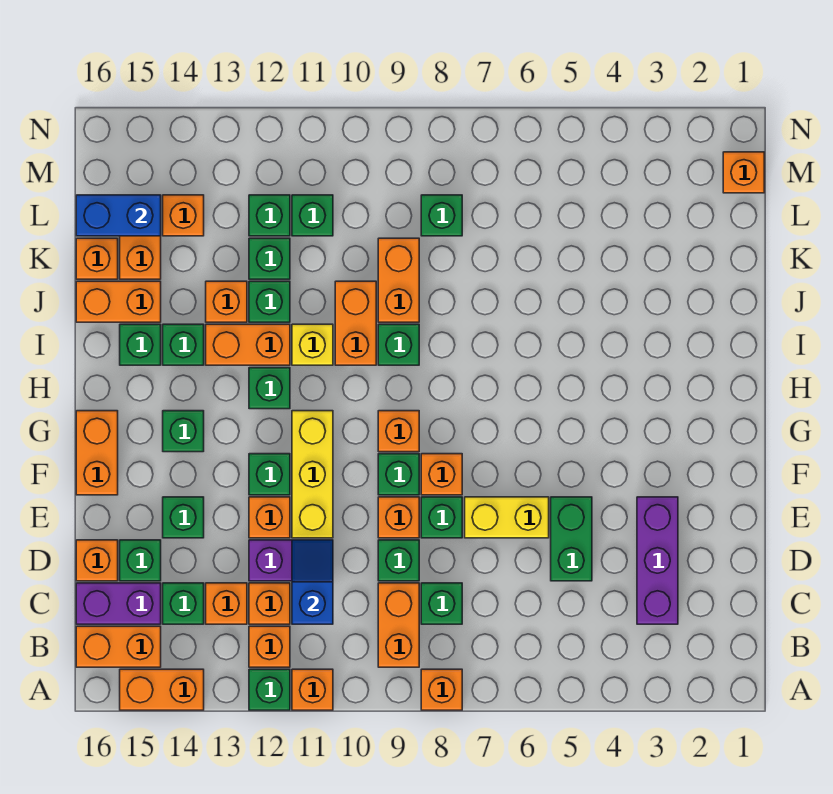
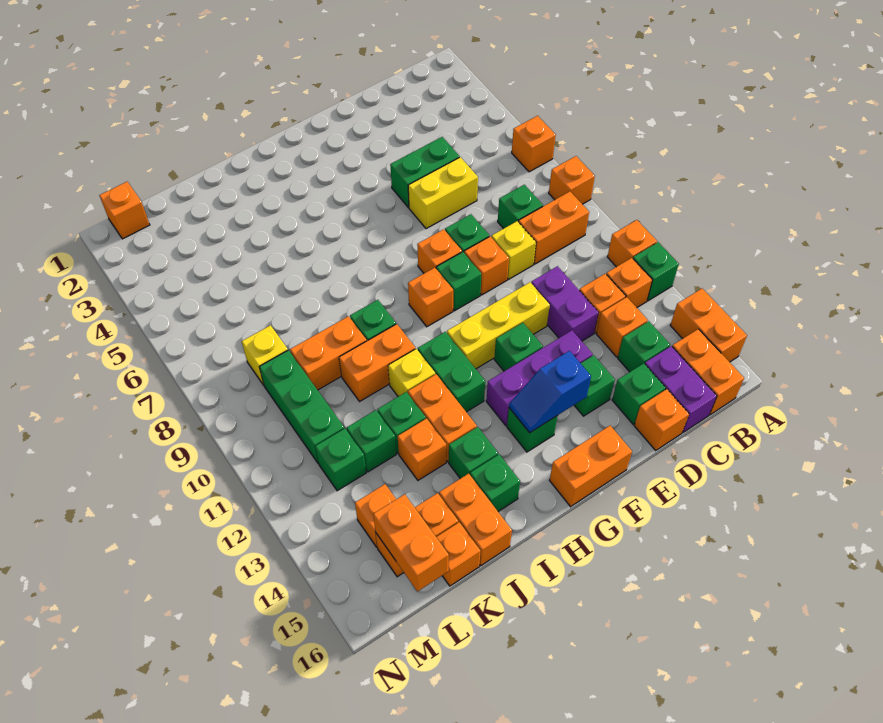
purple 1x3 brick [637,497,678,624] -> purple 1x3 brick moved to [486,331,593,426]
blue 1x2 slope [292,540,333,624] -> blue 1x2 slope moved to [509,351,591,433]
green 1x1 brick [378,540,419,581] -> yellow 1x1 brick [492,221,536,279]
yellow 1x2 brick [465,497,549,538] -> yellow 1x2 brick turned to [408,157,478,229]
orange 1x1 brick [249,497,290,538] -> orange 1x1 brick moved to [512,116,556,172]
green 1x1 brick [249,368,290,409] -> green 1x2 brick [418,332,485,412]
green 1x1 brick [421,195,462,236] -> yellow 1x1 brick [242,325,288,385]
green 1x1 brick [292,195,333,236] -> green 1x3 brick [259,350,344,463]
blue 1x2 brick [76,195,161,236] -> orange 1x2 brick [373,494,449,591]

